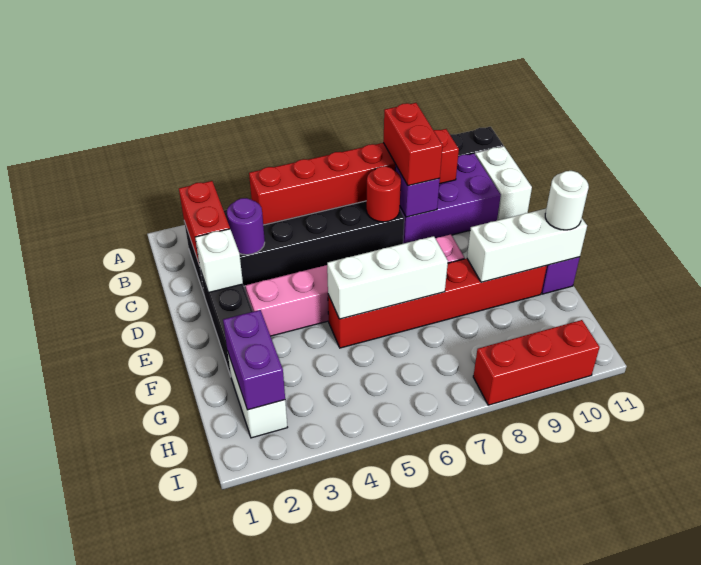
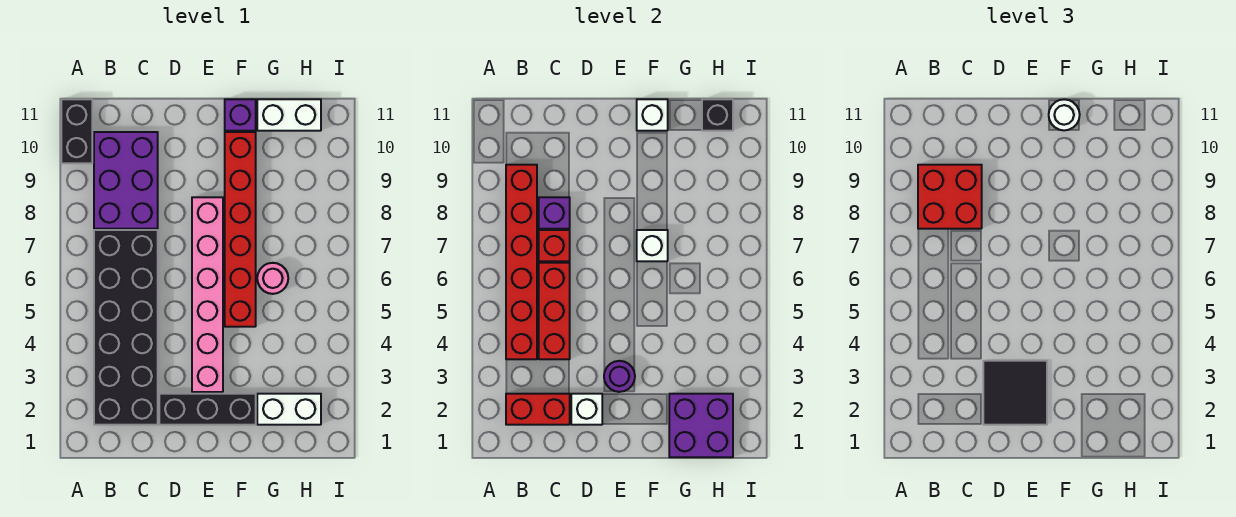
red 1x2 brick [383,103,443,186] -> red 2x2 brick [918,165,982,229]
white 1x2 brick [475,146,532,220] -> white 1x2 brick moved to [257,99,321,131]
purple 1x1 round brick [227,198,265,255] -> purple 1x1 round brick moved to [604,361,635,392]
red 1x1 round brick [366,166,401,222] -> red 1x1 brick [539,230,570,261]
none -> black 2x2 tile [983,361,1047,425]
white 1x3 brick [327,236,448,319] -> white 1x1 brick [637,230,668,261]
white 1x3 brick [467,209,587,282] -> white 1x1 brick [637,99,668,131]
purple 1x2 brick [223,310,285,410] -> purple 2x2 brick [669,394,733,457]
none -> pink 1x1 round brick [257,263,288,294]
none -> black 1x1 brick [702,99,733,131]
red 1x3 brick [473,320,600,405] -> red 1x3 brick moved to [539,263,570,359]

